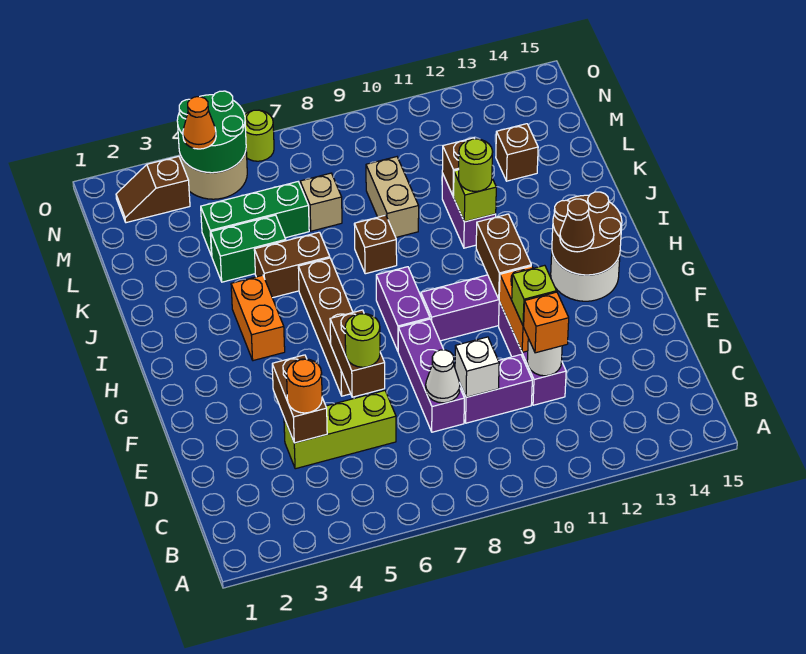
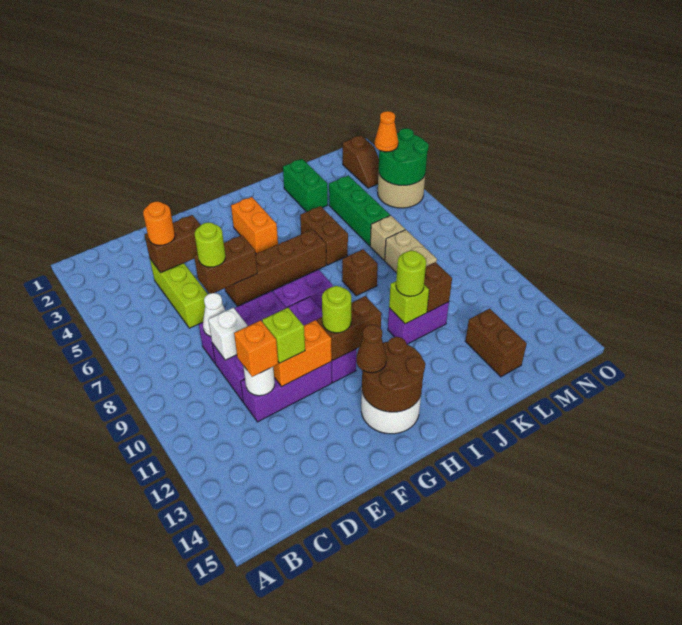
orange 1x2 brick [231,275,285,361] -> orange 1x2 brick turned to [231,197,278,254]
green 1x2 brick [211,215,286,282] -> green 1x2 brick moved to [283,159,328,212]
tan 1x2 brick [366,157,419,237] -> tan 1x2 brick turned to [385,230,437,273]
brown 1x1 brick [496,124,538,181] -> brown 1x2 brick [465,309,527,377]
brown 1x2 slope [116,156,190,223] -> brown 1x2 slope turned to [343,135,379,188]
lime 1x1 round brick [245,110,274,161] -> lime 1x1 round brick moved to [322,286,351,333]

